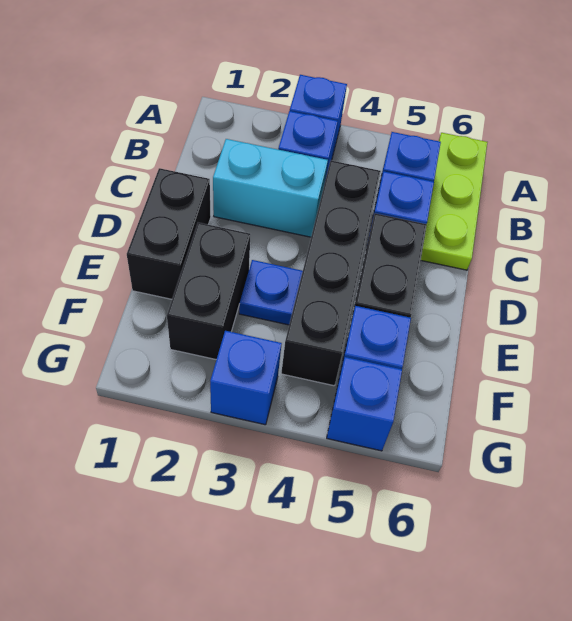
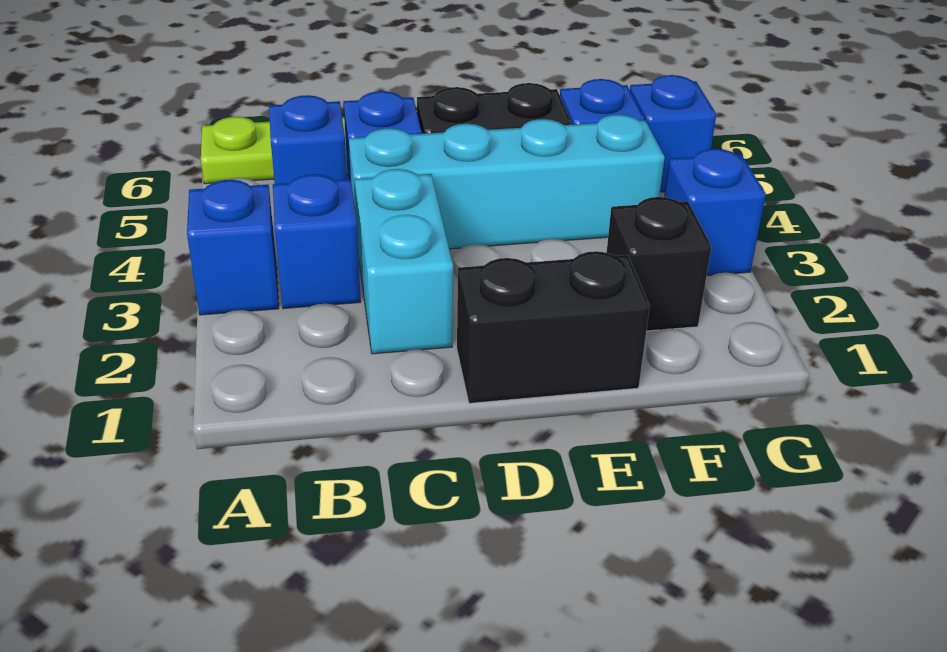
black 1x4 brick [281,160,381,386] -> cyan 1x4 brick [349,115,665,249]
black 1x2 brick [167,223,250,360] -> black 1x1 brick [607,197,711,331]
blue 1x1 plate [239,260,303,325] -> none

